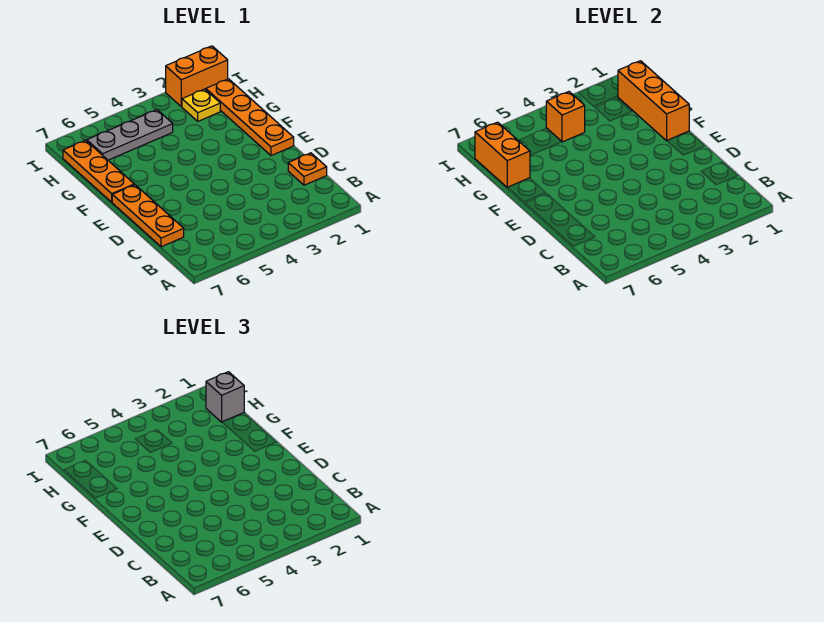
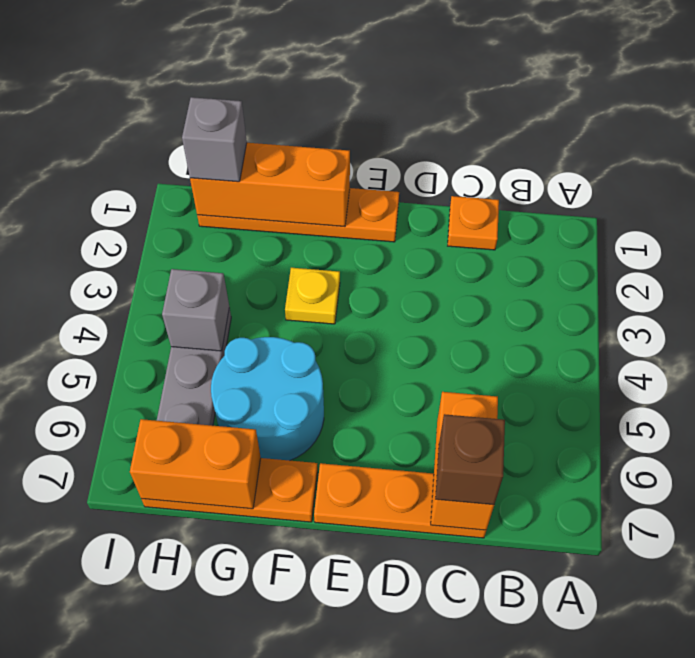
none -> brown 1x1 brick [435,414,505,505]
none -> cyan 2x2 round brick [211,337,324,461]
yellow 1x1 plate [182,89,220,121] -> yellow 1x1 plate moved to [285,268,340,324]
orange 1x1 brick [546,92,585,142] -> grey 1x1 brick [162,269,229,351]
orange 1x2 brick [166,46,228,107] -> orange 1x2 brick moved to [431,392,498,530]

